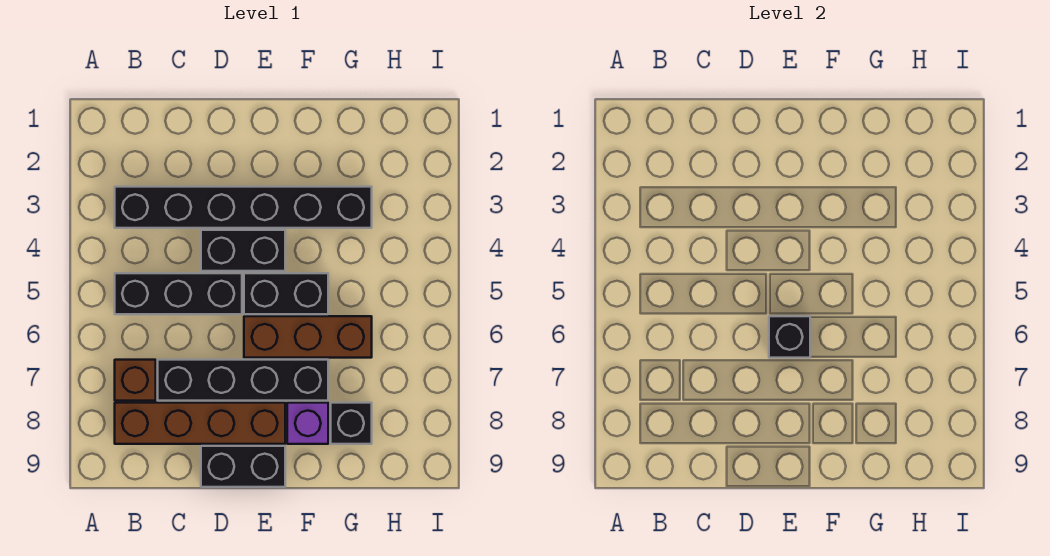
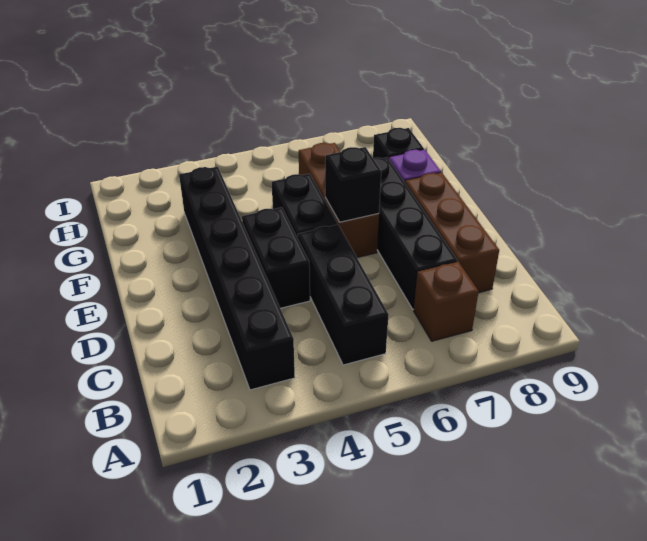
brown 1x4 brick [115,403,285,444] -> brown 1x3 brick [405,172,499,293]
black 1x2 brick [201,446,285,487] -> none

